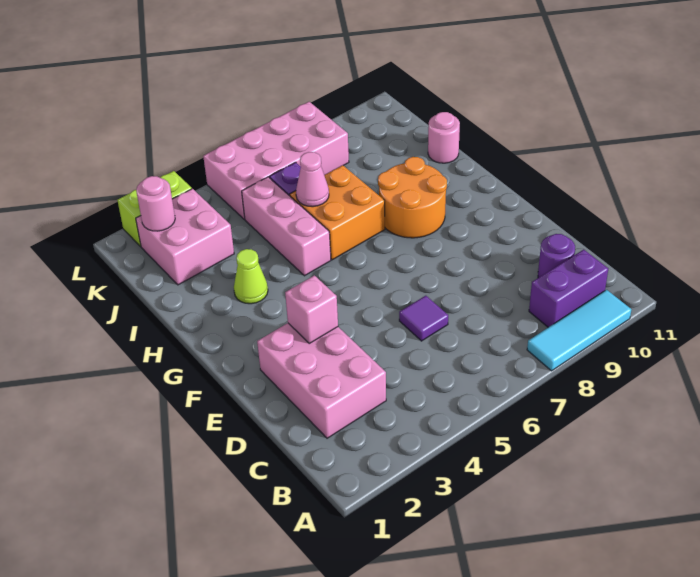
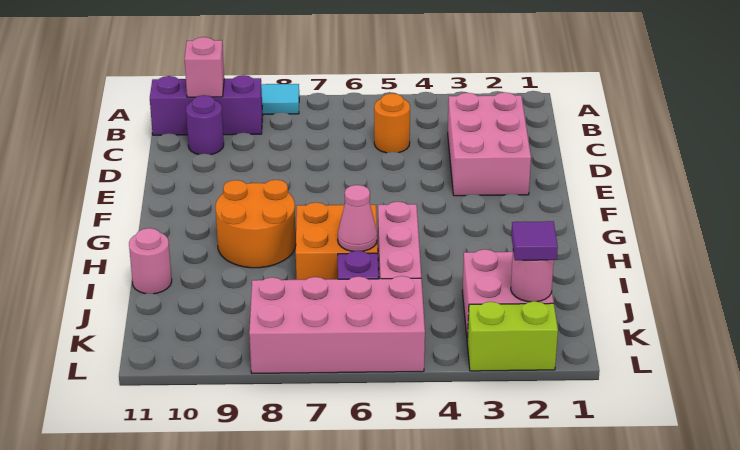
purple 1x2 brick [529,250,608,327] -> purple 1x3 brick [150,75,263,135]
none -> orange 1x1 round brick [374,93,410,153]
purple 1x1 tile [399,296,448,341] -> purple 1x1 tile moved to [511,221,558,260]
pink 1x1 brick [285,275,338,343] -> pink 1x1 brick moved to [185,37,224,97]
lime 1x1 cone [234,249,268,304] -> none

